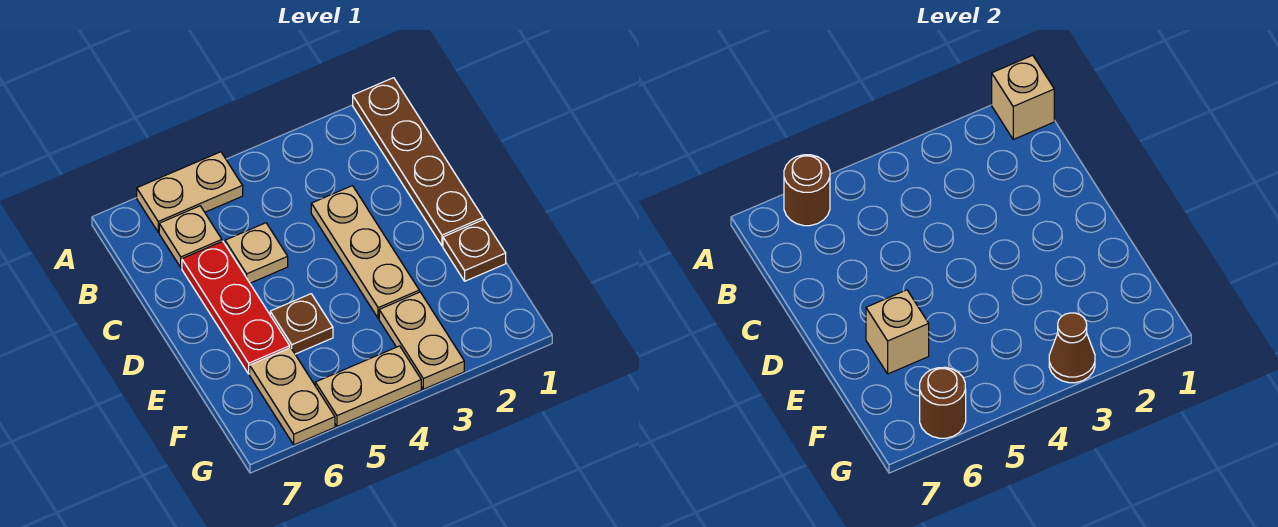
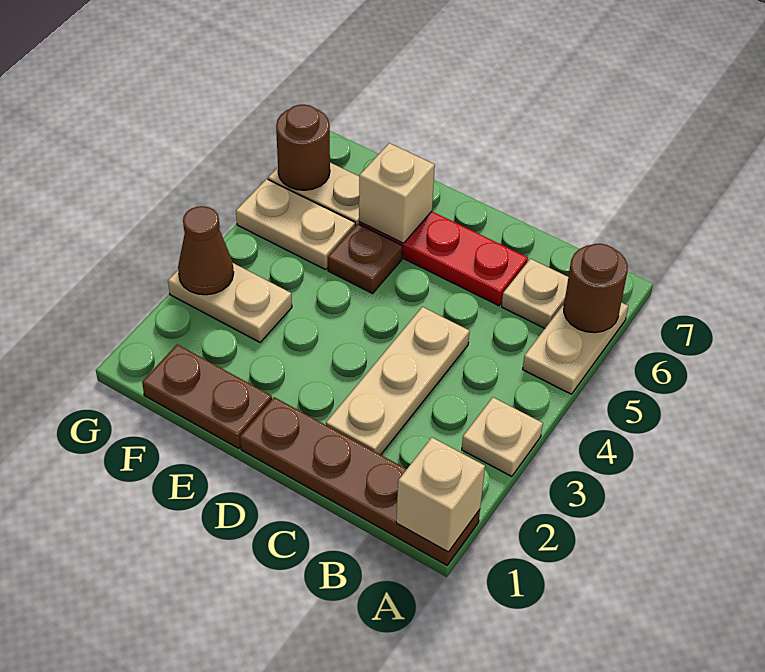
tan 1x3 plate [311,186,419,318] -> tan 1x3 plate turned to [326,307,470,455]
tan 1x1 plate [225,223,288,283] -> tan 1x1 plate moved to [462,397,543,477]
brown 1x1 plate [443,220,506,281] -> brown 1x2 plate [142,344,272,448]
tan 1x2 plate [315,346,421,426] -> tan 1x2 plate turned to [236,179,355,270]

